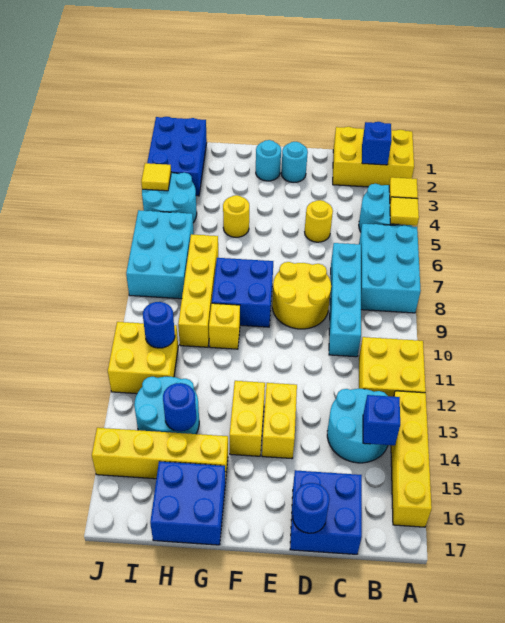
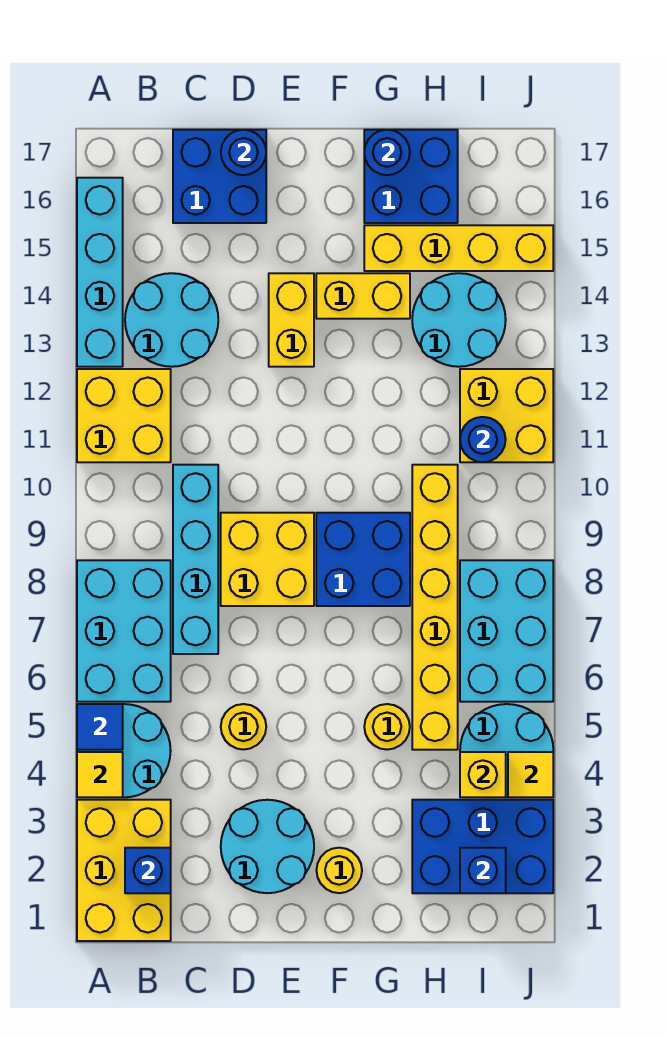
yellow 2x3 brick [333,127,414,187] -> yellow 2x3 brick turned to [77,800,171,941]
yellow 1x1 tile [390,197,419,225] -> blue 1x1 tile [77,704,123,750]
yellow 1x4 brick [391,391,432,527] -> cyan 1x4 brick [77,178,123,367]
blue 1x1 brick [363,395,400,445] -> blue 1x1 brick moved to [460,848,506,893]
yellow 2x2 round brick [272,262,331,329] -> yellow 2x2 brick [221,513,314,606]
cyan 1x1 round brick [281,142,308,183] -> cyan 2x2 round brick [221,800,314,893]
cyan 1x1 round brick [256,140,281,181] -> yellow 1x1 round brick [316,848,362,893]
yellow 1x2 brick [230,381,265,456] -> yellow 1x2 brick turned to [316,273,410,319]
yellow 1x1 brick [209,303,240,349] -> yellow 1x1 brick moved to [460,752,506,797]
yellow 1x4 brick [178,234,218,347] -> yellow 1x6 brick [412,465,458,750]
blue 1x1 round brick [163,383,196,431] -> blue 1x1 round brick moved to [364,130,410,175]
blue 2x3 brick [147,117,207,196] -> blue 2x3 brick turned to [412,800,553,893]

